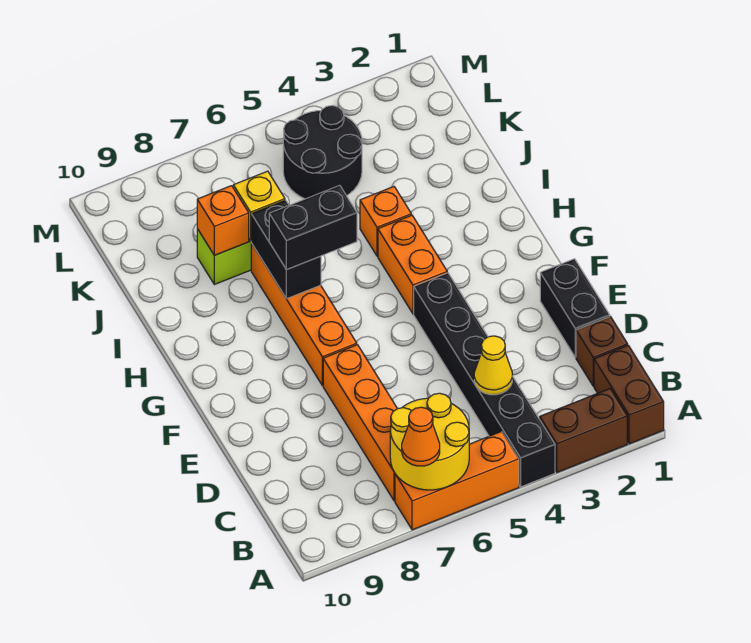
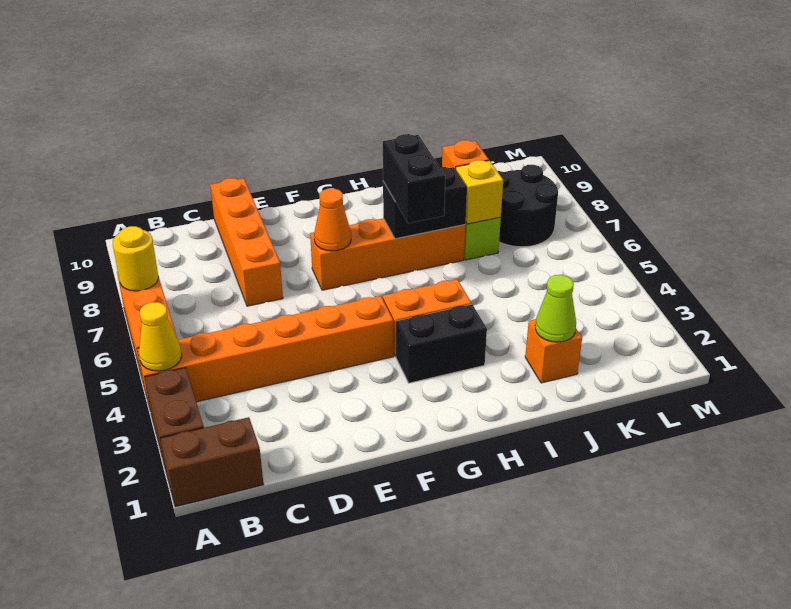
black 1x6 brick [414,273,555,487] -> orange 1x6 brick [137,296,393,407]
yellow 2x2 round brick [390,393,469,490] -> yellow 1x1 round brick [113,226,158,291]
orange 1x1 cone [402,407,440,466] -> orange 1x1 cone moved to [314,188,351,251]
orange 1x4 brick [323,345,397,501] -> orange 1x4 brick turned to [210,178,283,306]
brown 1x1 brick [576,317,628,386] -> none
yellow 1x1 cone [474,336,512,395] -> yellow 1x1 cone moved to [139,302,182,371]
black 1x2 brick [540,259,610,357] -> black 1x2 brick moved to [396,304,487,383]
orange 1x1 brick [360,187,411,256] -> orange 1x1 brick moved to [525,319,582,383]
none -> lime 1x1 cone [535,275,576,342]
black 2x2 round brick [283,105,362,199] -> black 2x2 round brick moved to [498,165,558,247]

